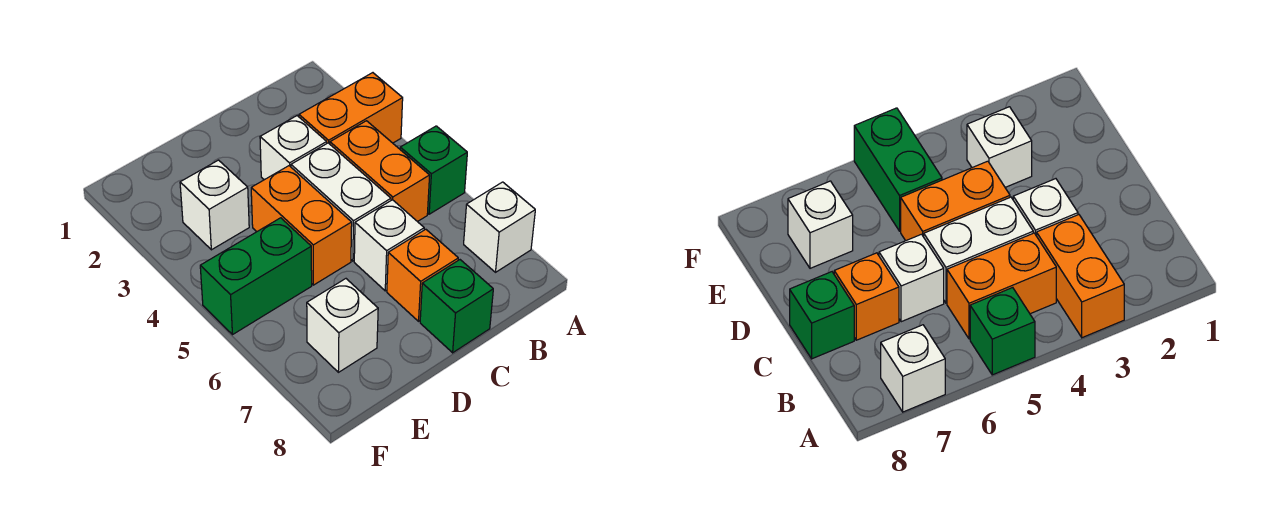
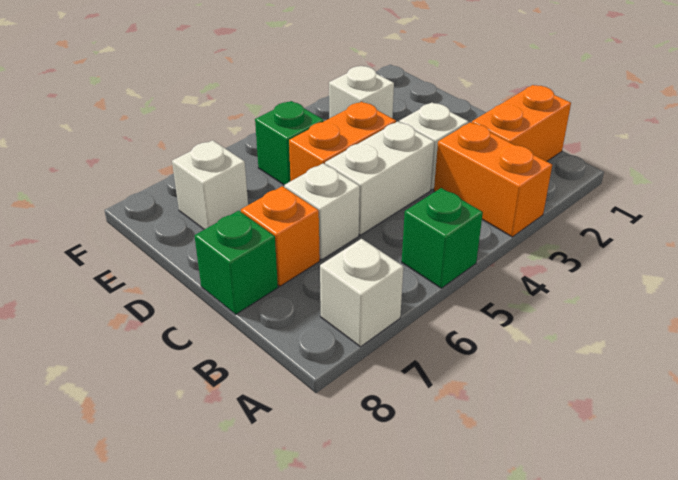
orange 1x2 brick [330,121,430,222] -> orange 1x2 brick moved to [472,85,571,161]
green 1x2 brick [200,218,312,335] -> green 1x1 brick [255,101,324,185]

